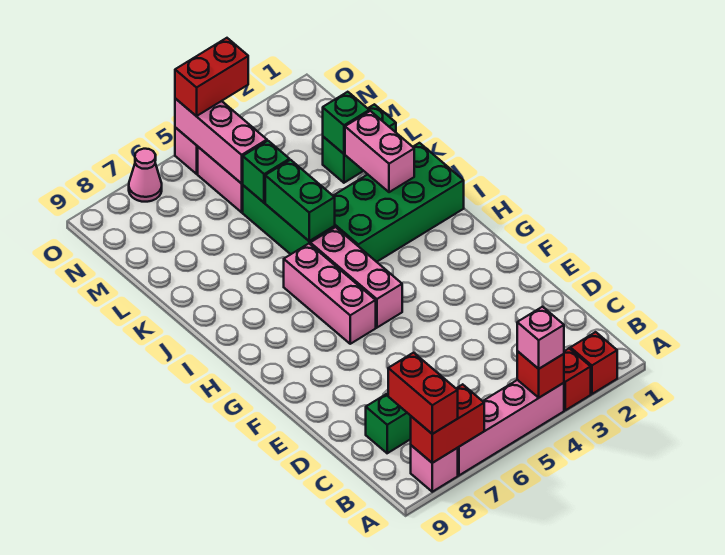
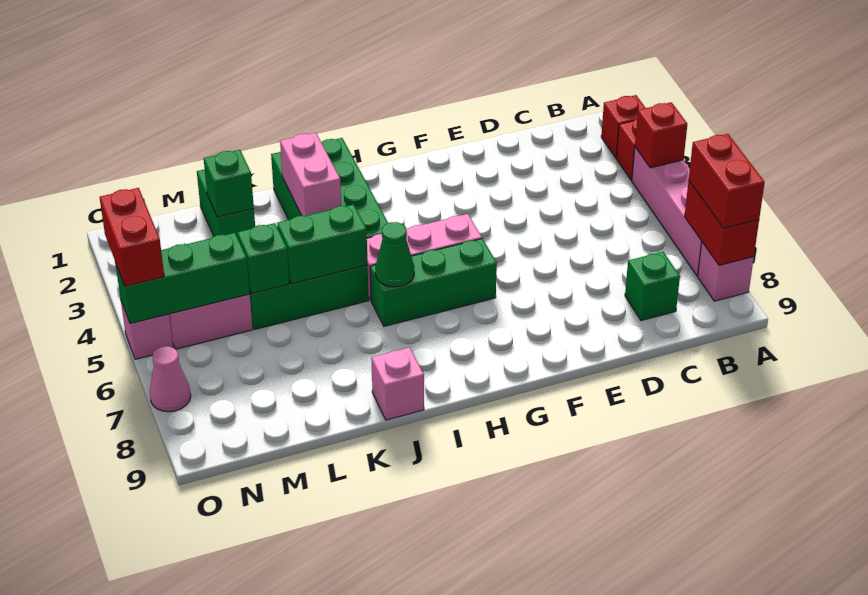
pink 1x1 brick [517,307,564,369] -> pink 1x1 brick moved to [371,347,424,420]
red 1x2 brick [388,353,458,434] -> red 1x2 brick turned to [689,134,765,228]
pink 1x3 brick [284,244,376,344] -> green 1x3 brick [370,239,497,326]
none -> green 1x1 cone [375,222,414,287]
pink 1x2 brick [345,111,414,192] -> pink 1x2 brick turned to [280,132,341,216]
pink 1x3 brick [175,99,267,184] -> green 1x3 brick [115,233,250,323]

